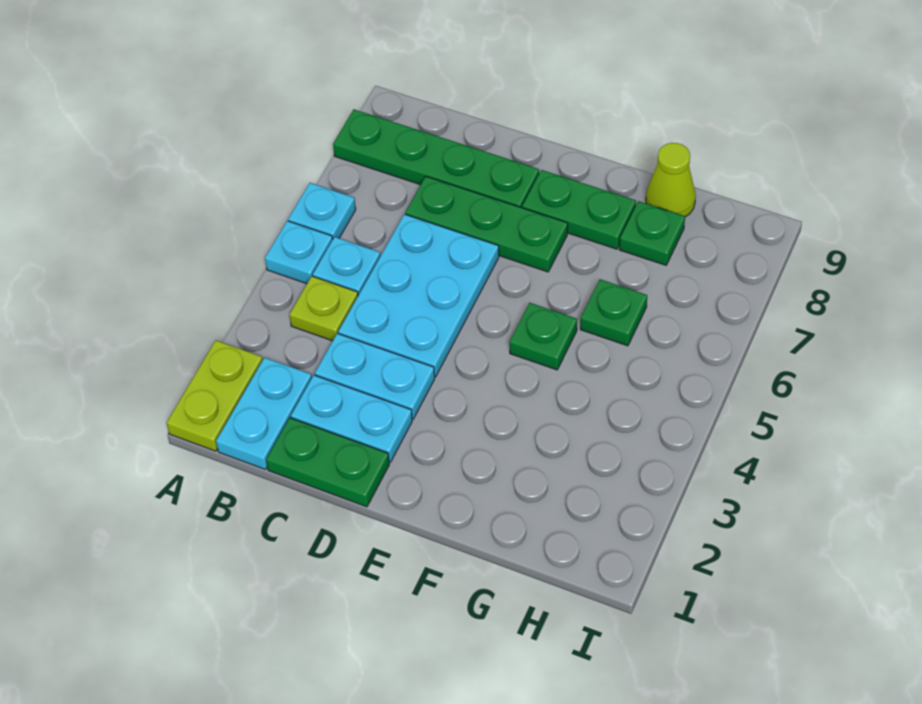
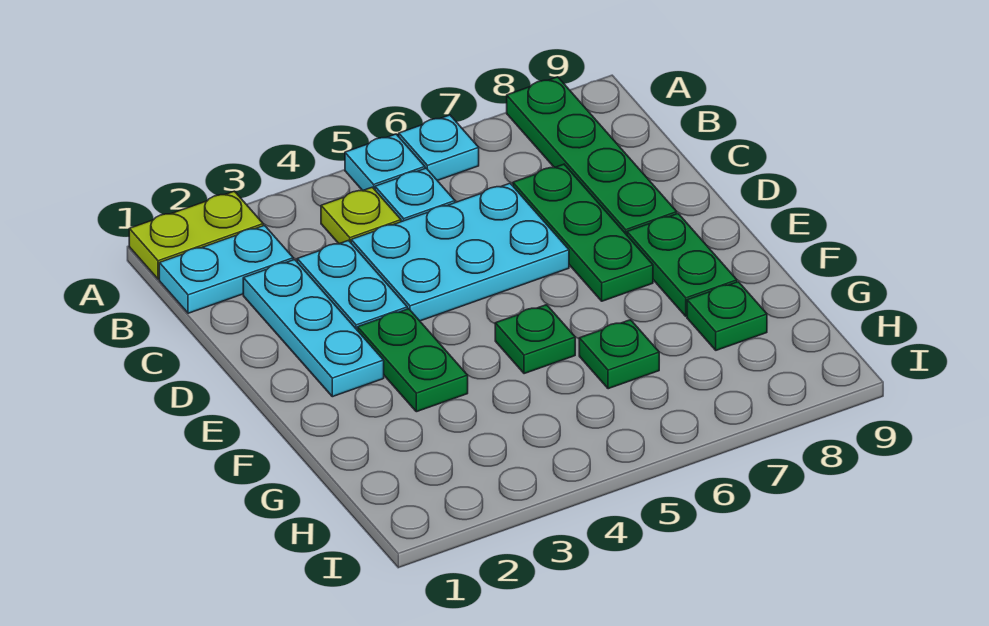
green 1x2 plate [266,418,389,507] -> green 1x2 plate moved to [358,309,468,412]
cyan 1x2 plate [291,375,412,462] -> cyan 1x3 plate [243,260,384,397]
lime 1x1 cone [646,143,696,217] -> none

